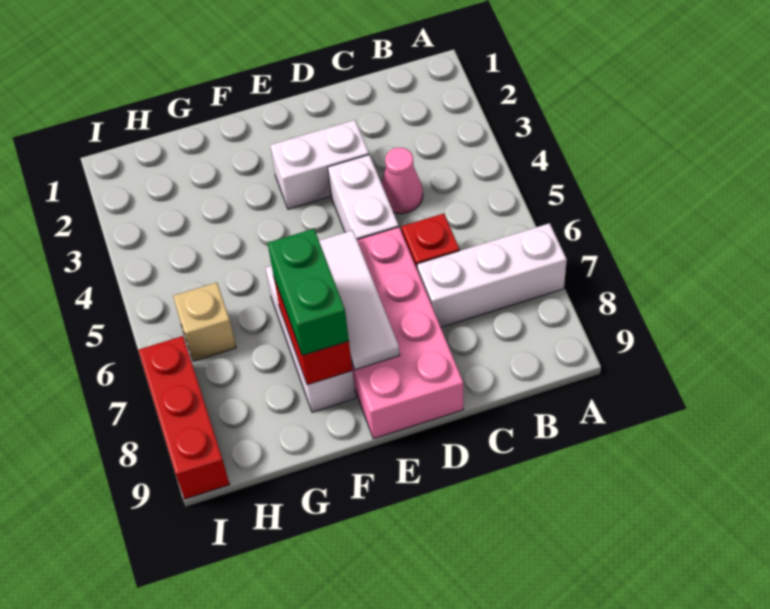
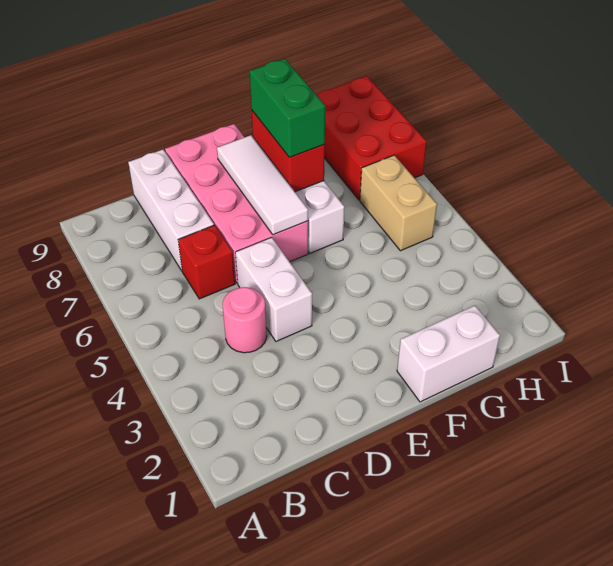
white 1x3 brick [417,223,567,327] -> white 1x3 brick turned to [128,150,214,271]
pink 1x1 cone [381,148,423,214] -> pink 1x1 round brick [223,287,267,353]
white 1x2 brick [270,120,369,209] -> white 1x2 brick moved to [397,306,500,402]
tan 1x1 brick [173,282,236,361] -> tan 1x2 brick [360,155,437,251]
red 1x3 brick [138,336,230,499] -> red 2x3 brick [316,76,427,200]

